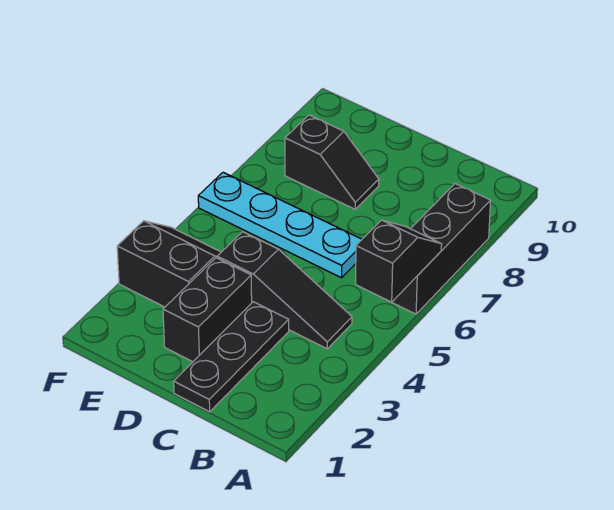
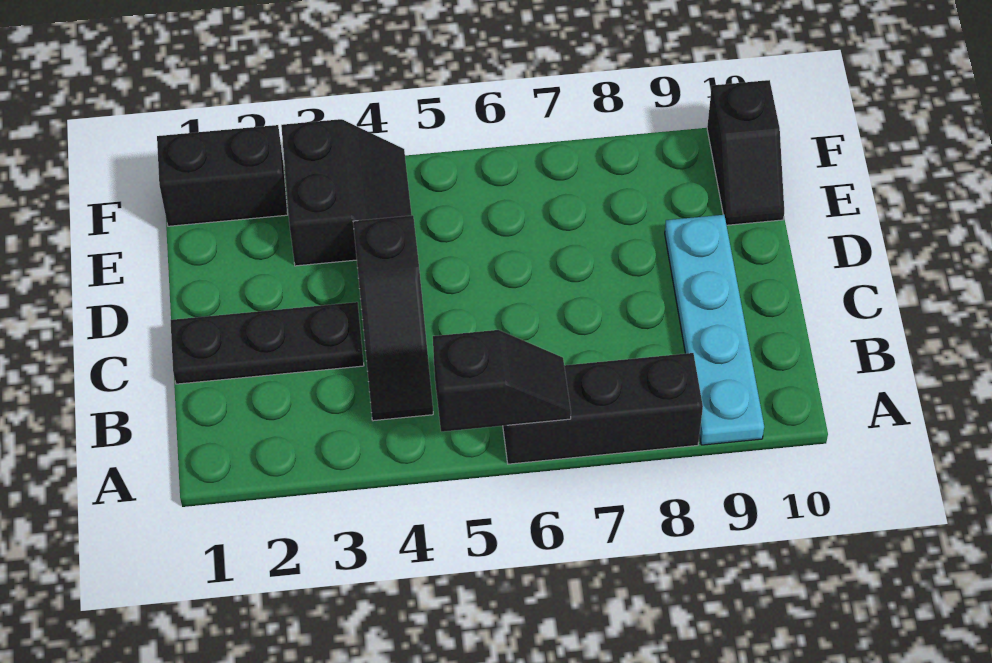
cyan 1x4 plate [198,172,362,278] -> cyan 1x4 plate moved to [665,215,764,445]
black 1x2 brick [163,258,252,362] -> black 1x2 brick moved to [157,125,288,226]
black 1x2 slope [285,115,379,209] -> black 1x2 slope moved to [707,80,784,225]

